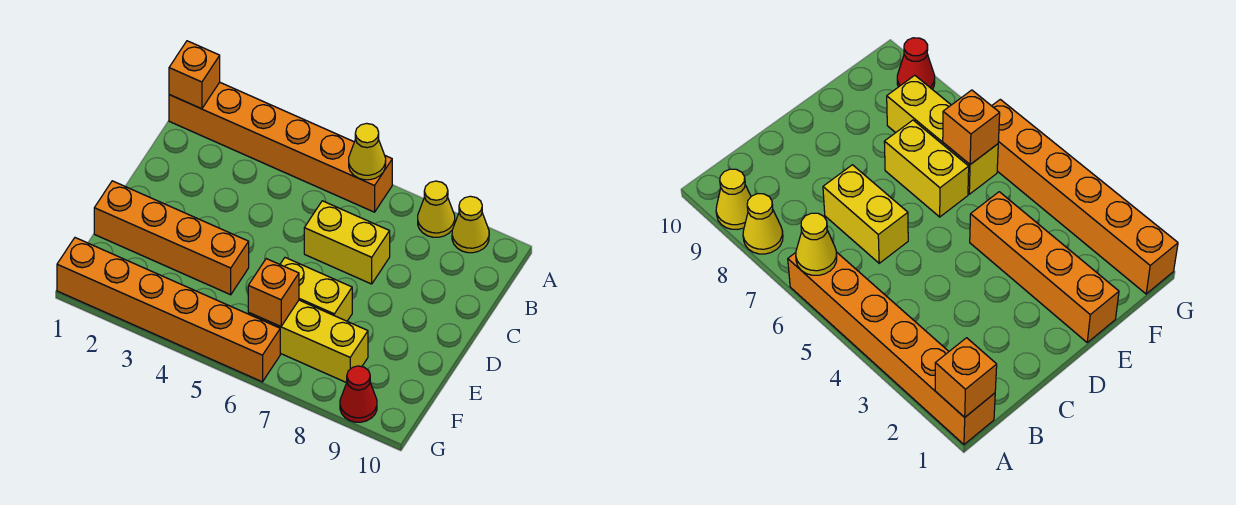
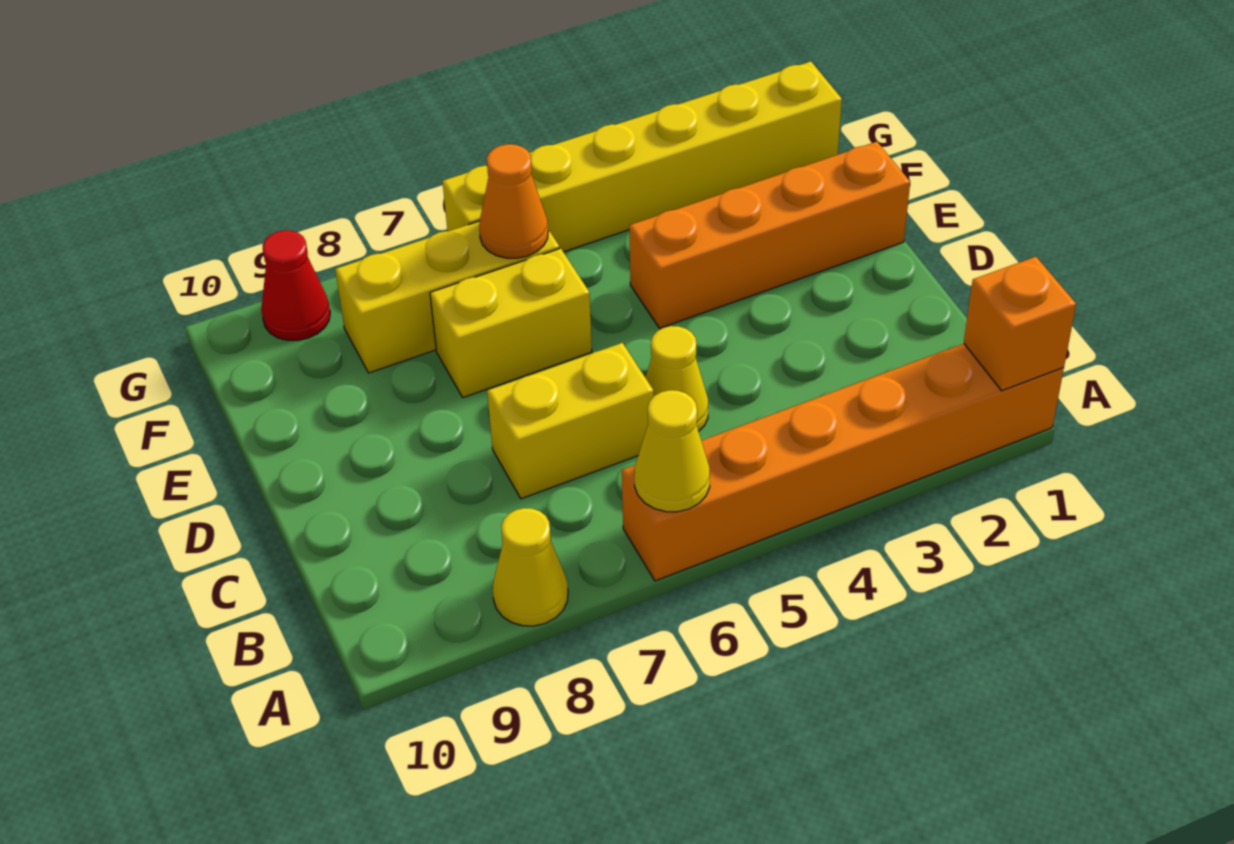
yellow 1x1 cone [452,196,489,253] -> yellow 1x1 cone moved to [645,326,708,431]
orange 1x1 brick [248,259,299,327] -> orange 1x1 cone [479,144,548,258]
orange 1x6 brick [57,238,280,382] -> yellow 1x6 brick [442,61,842,252]

